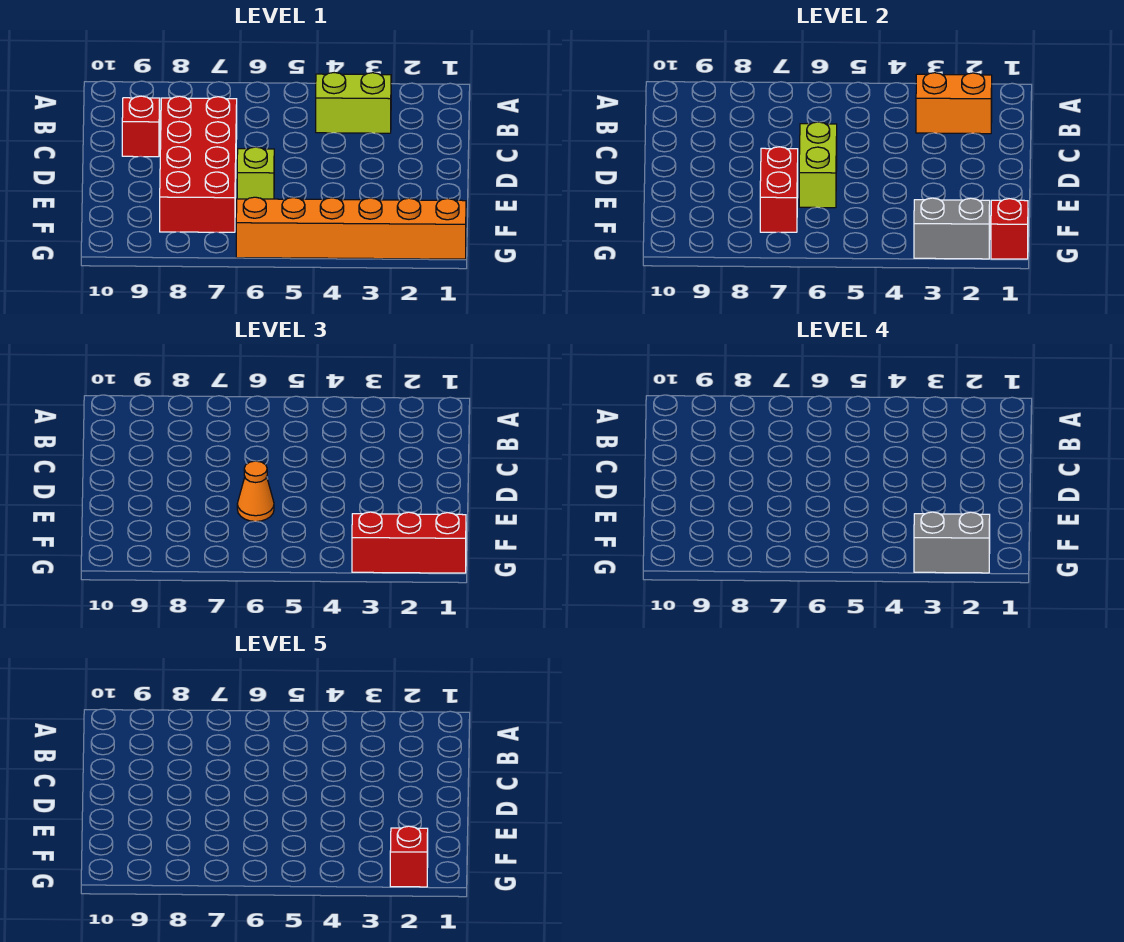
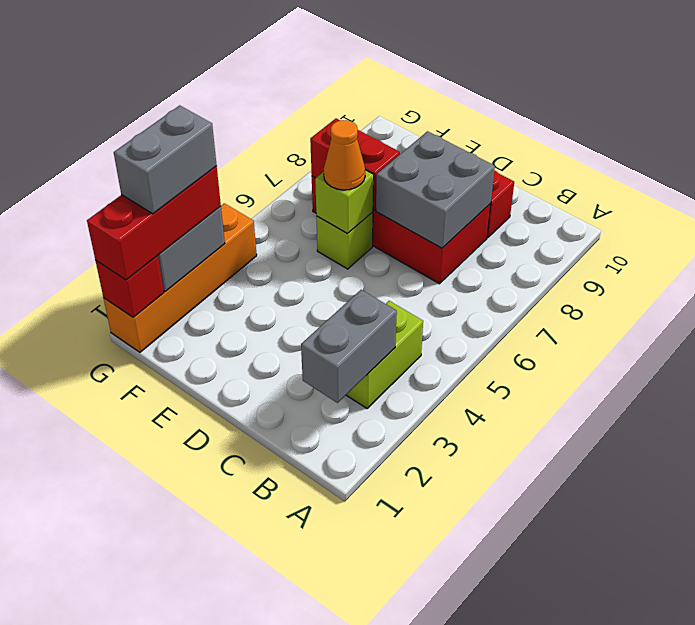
orange 1x2 brick [916,73,992,134] -> grey 1x2 brick [301,290,397,403]
none -> grey 2x2 brick [376,131,495,248]
lime 1x2 brick [799,122,837,208] -> lime 1x1 brick [315,170,374,234]
orange 1x6 brick [236,197,466,259] -> orange 1x4 brick [104,203,257,352]
red 1x1 brick [390,826,428,887] -> none

